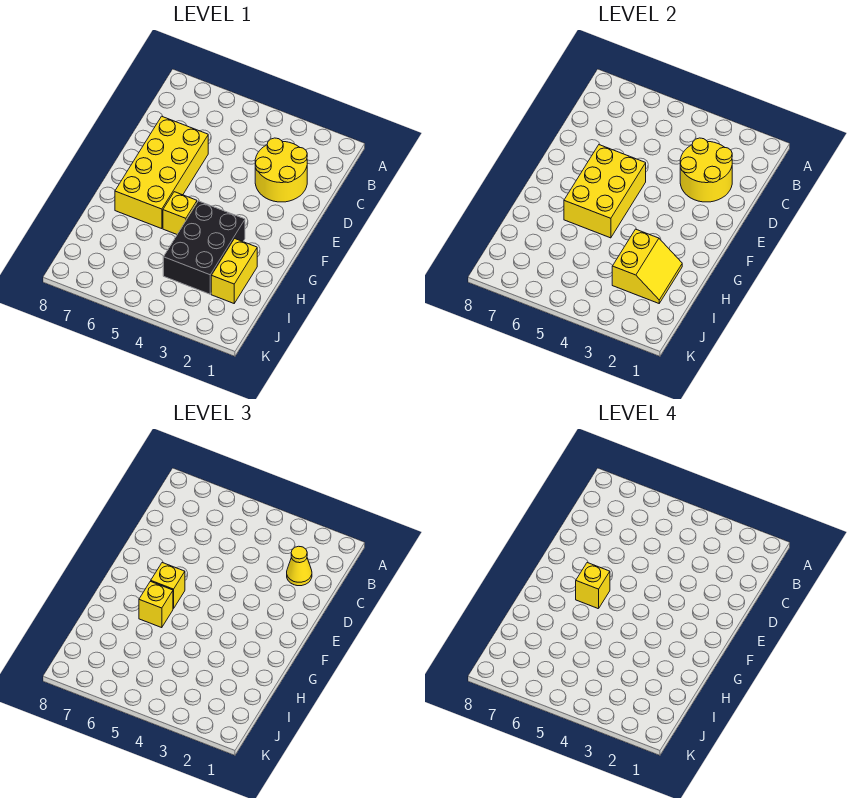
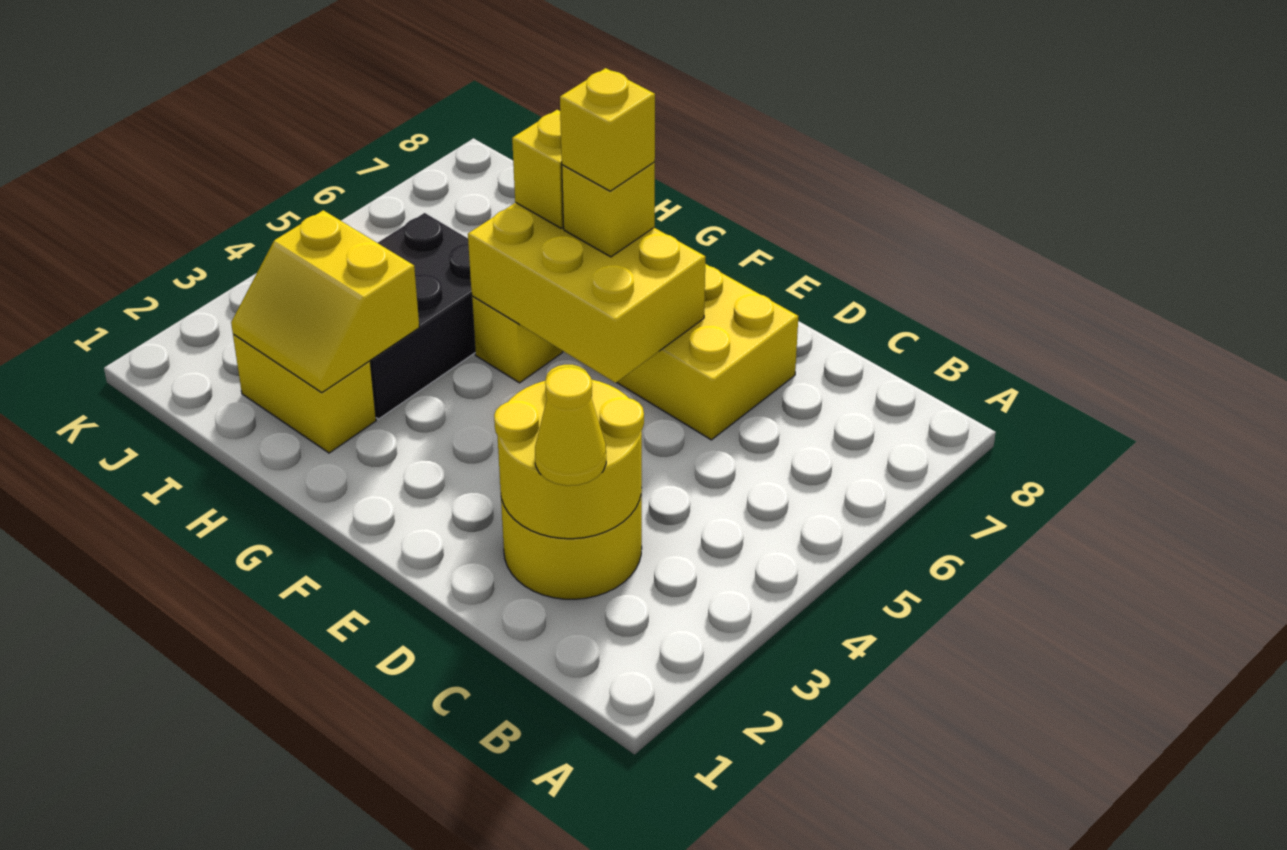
black 2x3 brick [163,201,245,294] -> black 2x3 brick turned to [370,213,475,419]

